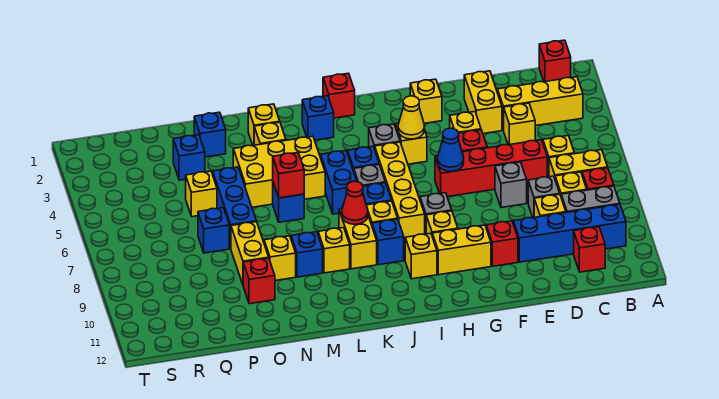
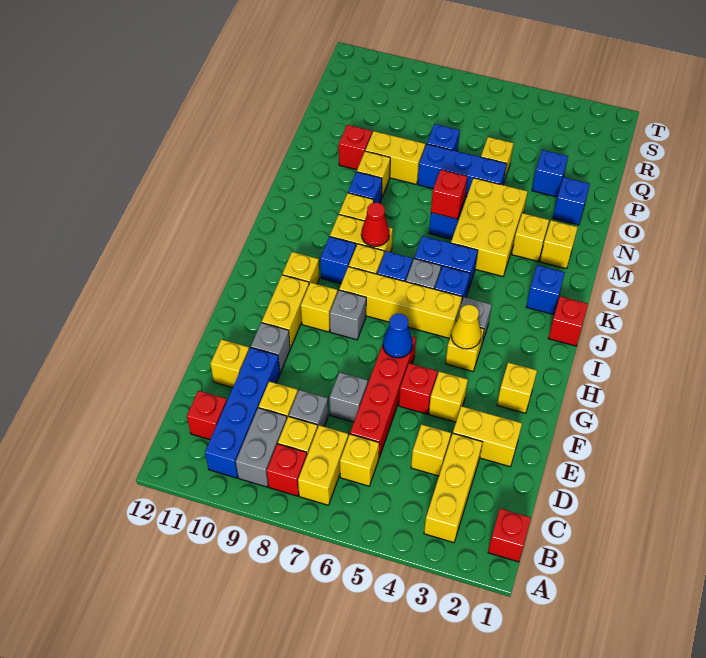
none -> yellow 1x1 brick [210,339,249,388]
red 1x1 brick [486,221,518,266] -> grey 1x1 brick [251,323,290,373]

